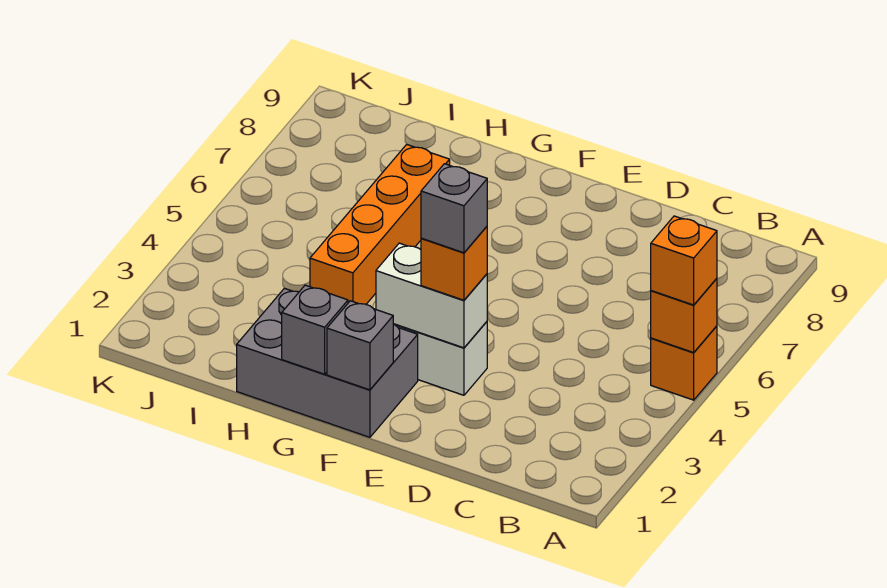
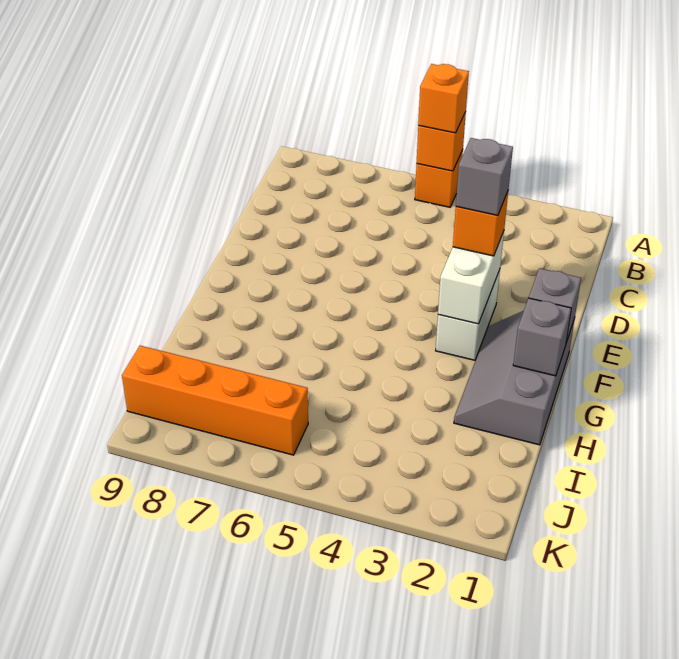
grey 2x3 brick [237,288,418,437] -> grey 2x3 slope [454,311,575,445]
orange 1x4 brick [310,144,450,304] -> orange 1x4 brick moved to [122,346,308,455]

